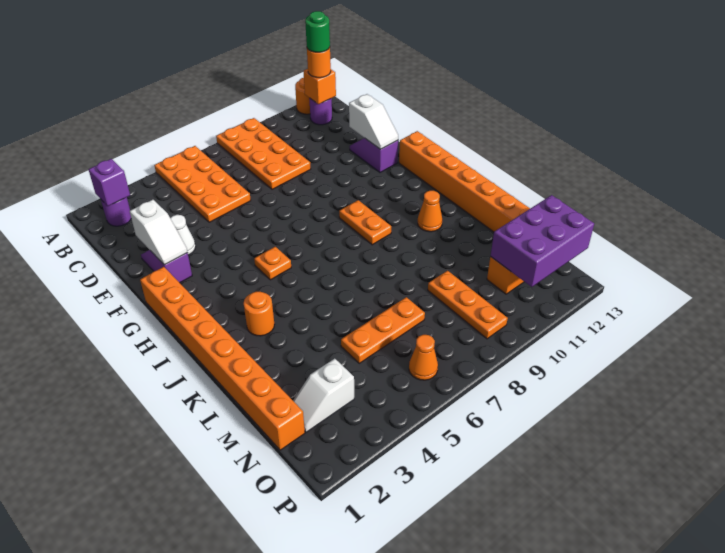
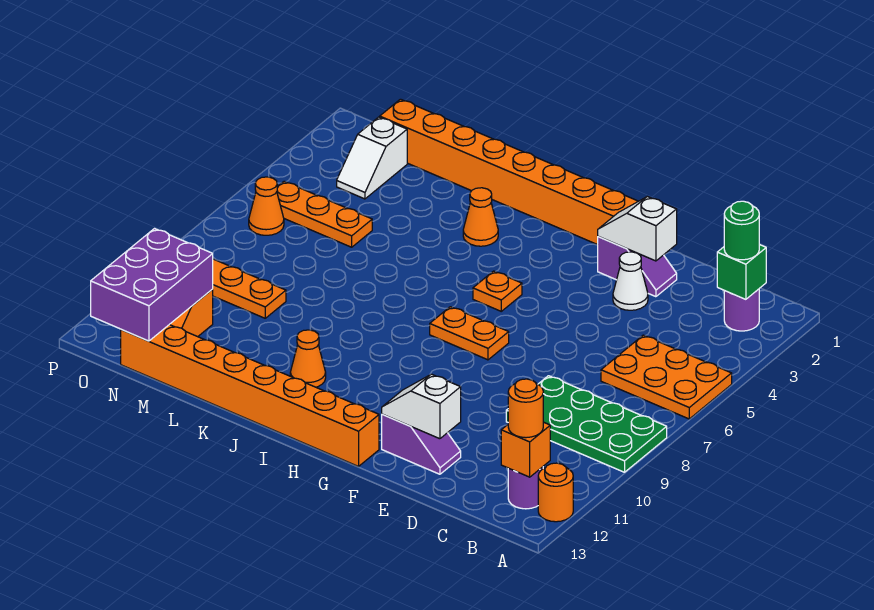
orange 2x4 plate [154,146,251,222] -> orange 2x3 plate [601,335,732,419]
orange 2x4 plate [216,118,311,189] -> green 2x4 plate [506,376,667,472]
purple 1x1 brick [89,159,130,206] -> green 1x1 brick [717,244,766,299]
green 1x1 round brick [305,11,330,52] -> green 1x1 round brick moved to [724,201,759,260]
orange 1x2 plate [339,200,391,245] -> orange 1x2 plate moved to [430,307,509,360]
orange 1x1 round brick [244,292,274,336] -> orange 1x1 cone [463,188,498,246]
orange 1x3 plate [341,297,425,363] -> orange 1x3 plate turned to [277,181,372,247]
white 1x2 slope [293,359,354,432] -> white 1x2 slope turned to [337,117,407,199]

